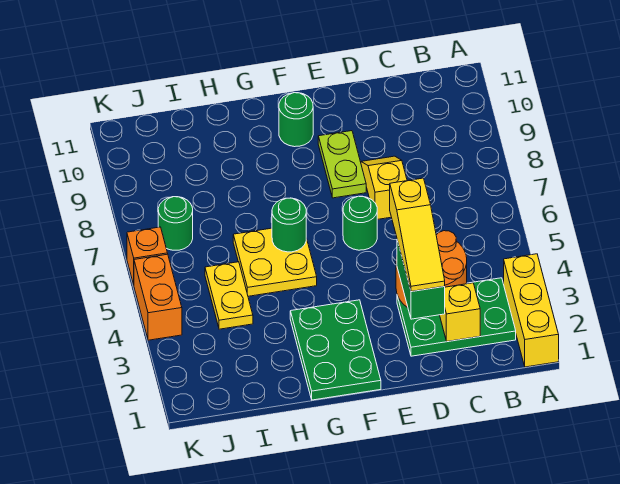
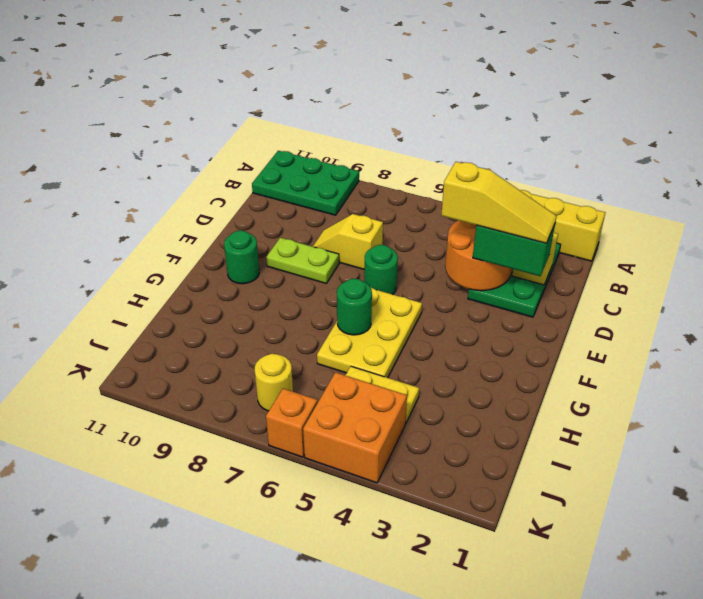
green 2x3 plate [290,300,381,400] -> green 2x3 plate moved to [252,151,359,215]
yellow 2x2 plate [233,228,317,296] -> yellow 2x3 plate [317,288,422,378]
green 1x1 round brick [158,197,193,250] -> yellow 1x1 round brick [255,354,293,411]
orange 1x2 brick [134,254,182,340] -> orange 2x2 brick [303,372,407,483]

